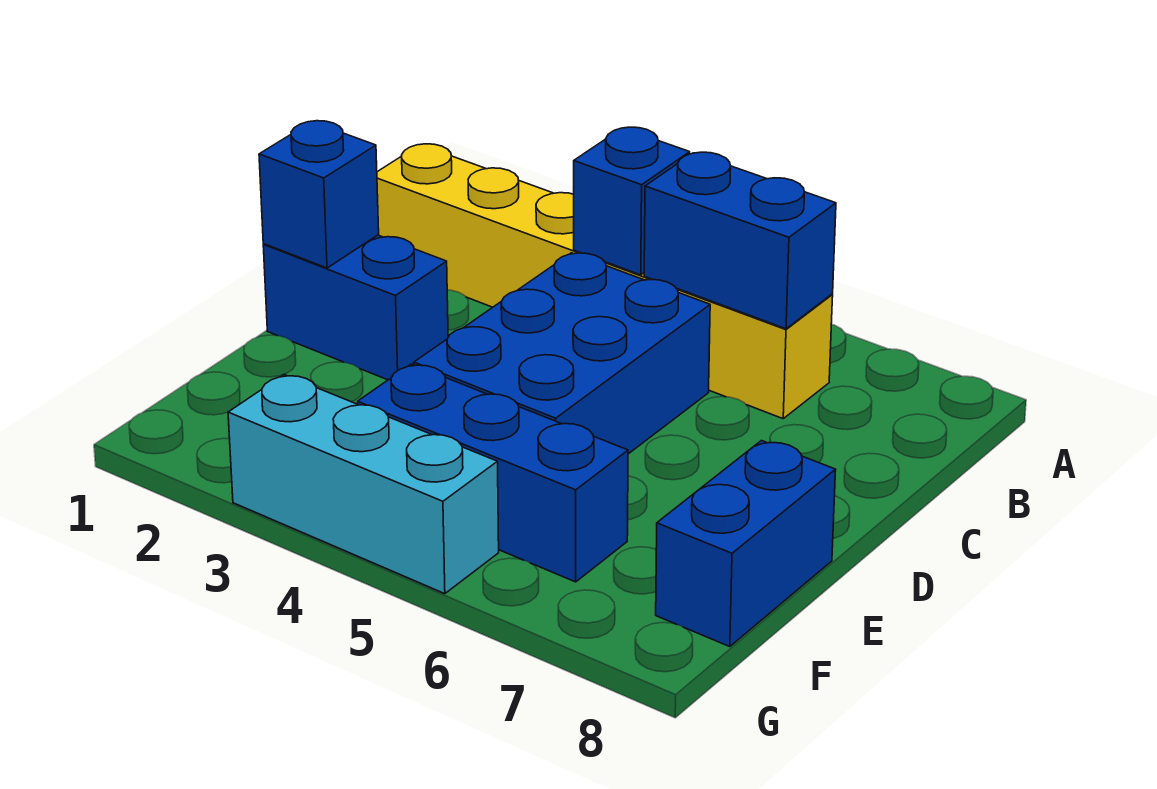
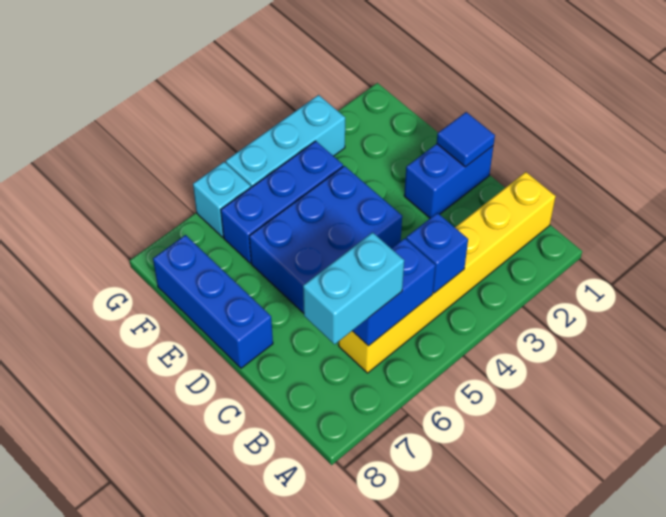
none -> cyan 1x2 brick [303,232,404,344]
blue 2x3 brick [414,253,710,454] -> blue 2x3 brick turned to [249,166,402,313]
blue 1x1 brick [259,121,379,268] -> blue 1x1 tile [437,112,495,167]
blue 1x2 brick [656,441,836,647] -> blue 1x3 brick [153,235,273,368]
none -> cyan 1x1 brick [193,162,251,237]

